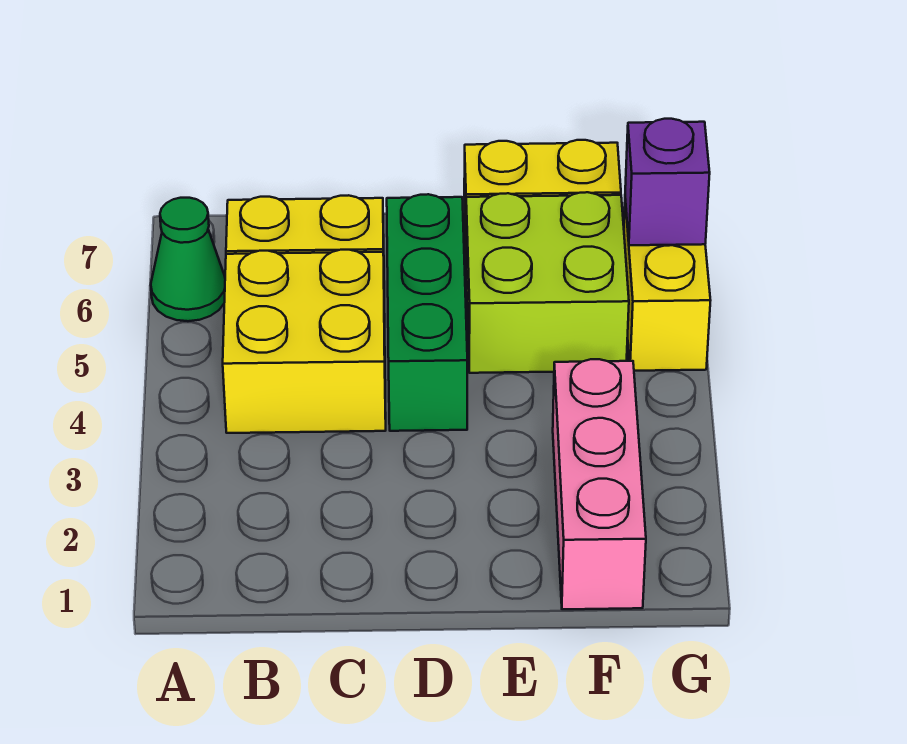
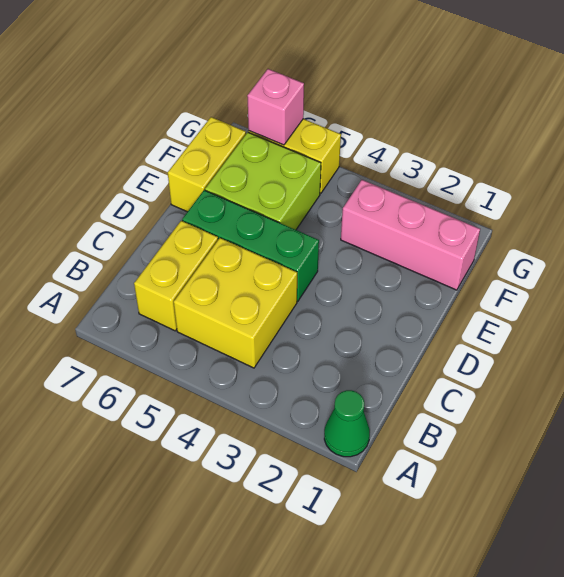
green 1x1 cone [151,198,225,321] -> green 1x1 cone moved to [324,390,370,457]
purple 1x1 brick [625,119,710,245] -> pink 1x1 brick [247,69,304,145]

